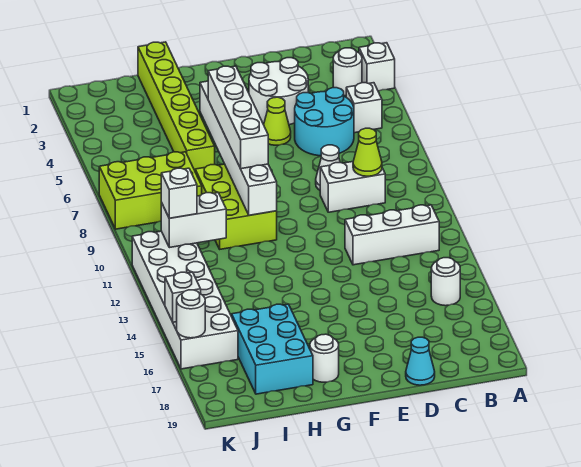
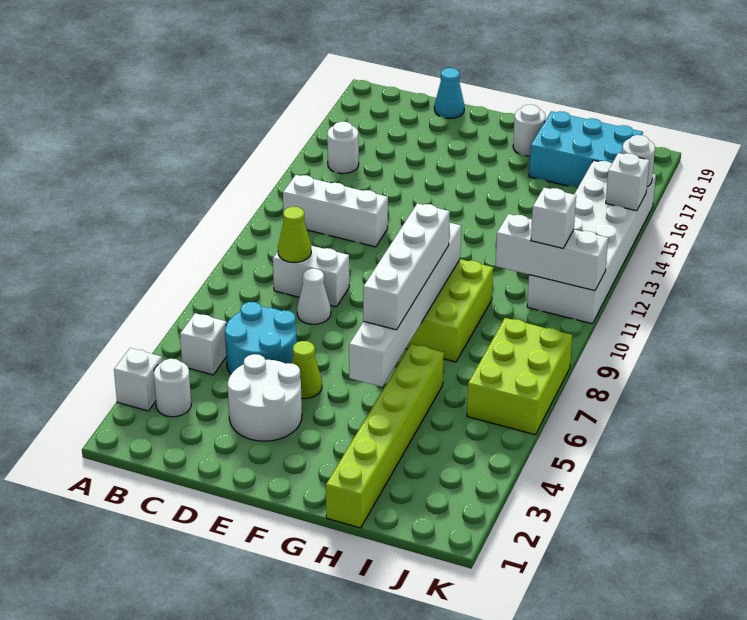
cyan 2x3 brick [232,304,313,394] -> cyan 2x3 brick turned to [529,111,643,188]
lime 2x3 brick [99,152,202,229] -> lime 2x3 brick turned to [467,318,572,435]
white 1x2 brick [161,193,226,248] -> white 1x3 brick [495,214,608,291]

